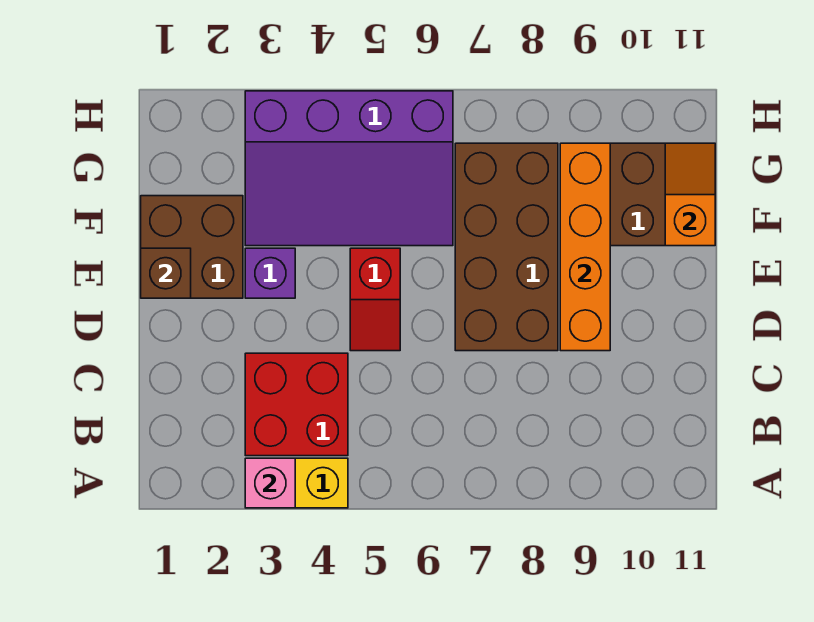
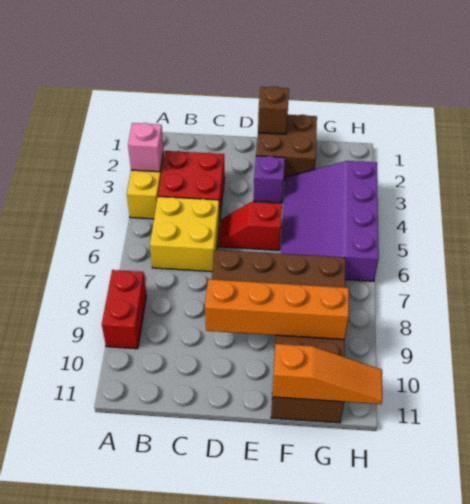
none -> red 1x2 brick [102,270,146,349]
none -> yellow 2x2 brick [150,196,219,272]
orange 1x2 slope [665,143,715,246] -> orange 1x3 slope [272,344,382,404]

